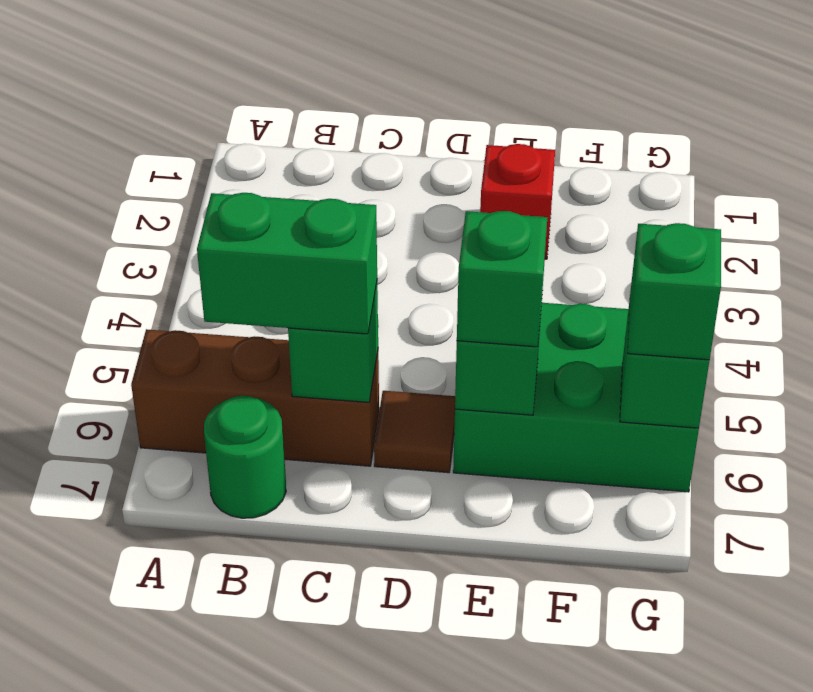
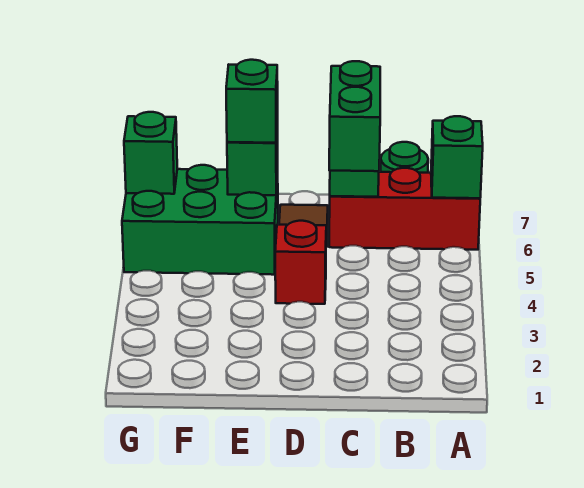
brown 1x3 brick [131,329,379,466] -> red 1x3 brick [329,168,480,250]
green 1x2 brick [197,193,377,334] -> green 1x2 brick turned to [329,61,380,171]
red 1x1 brick [480,144,555,259] -> red 1x1 brick moved to [275,221,326,304]
green 1x1 brick [628,223,721,360] -> green 1x1 brick moved to [431,116,483,198]

